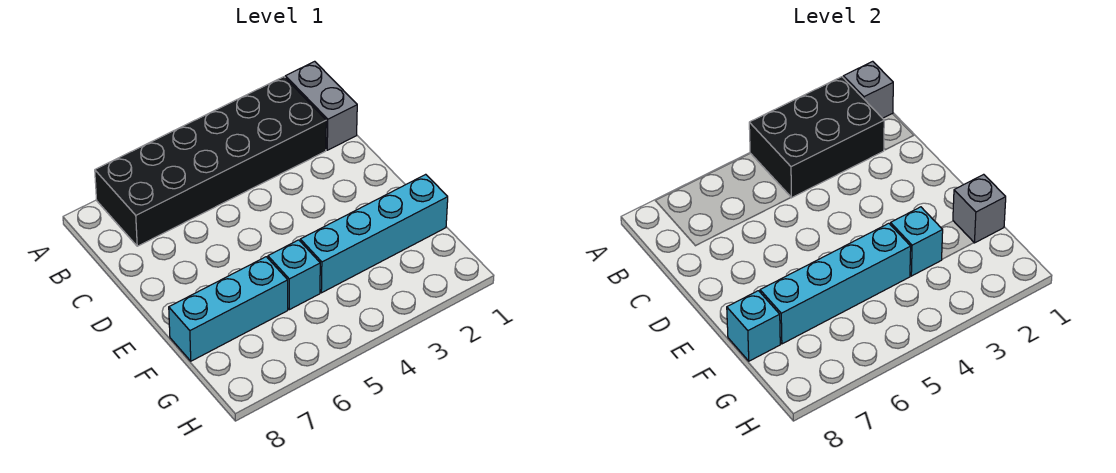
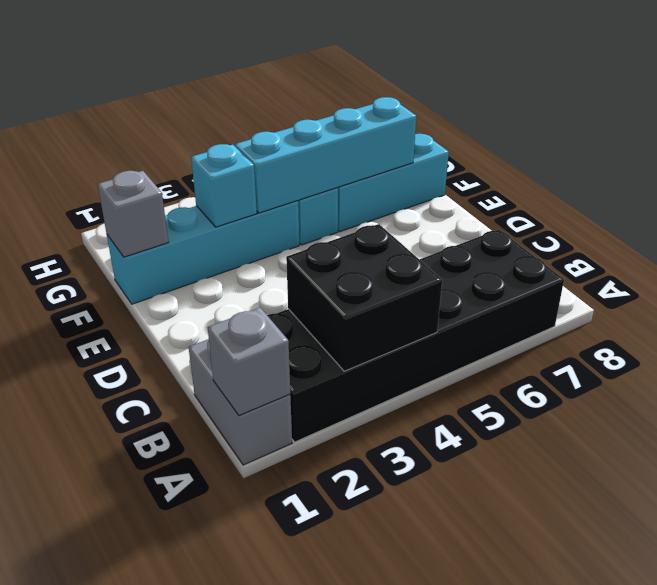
black 2x3 brick [749,77,884,198] -> black 2x2 brick [286,224,442,371]
cyan 1x1 brick [727,291,780,361] -> none

